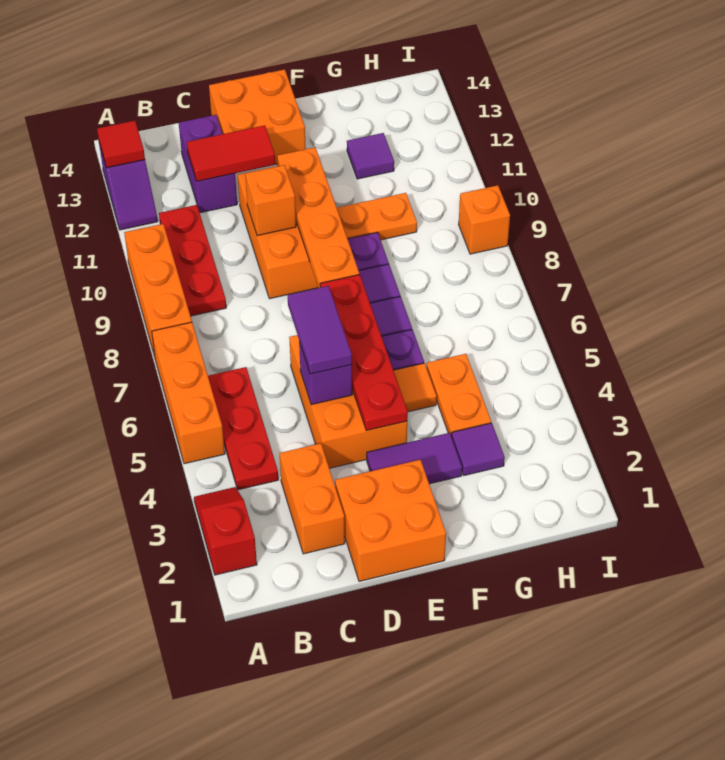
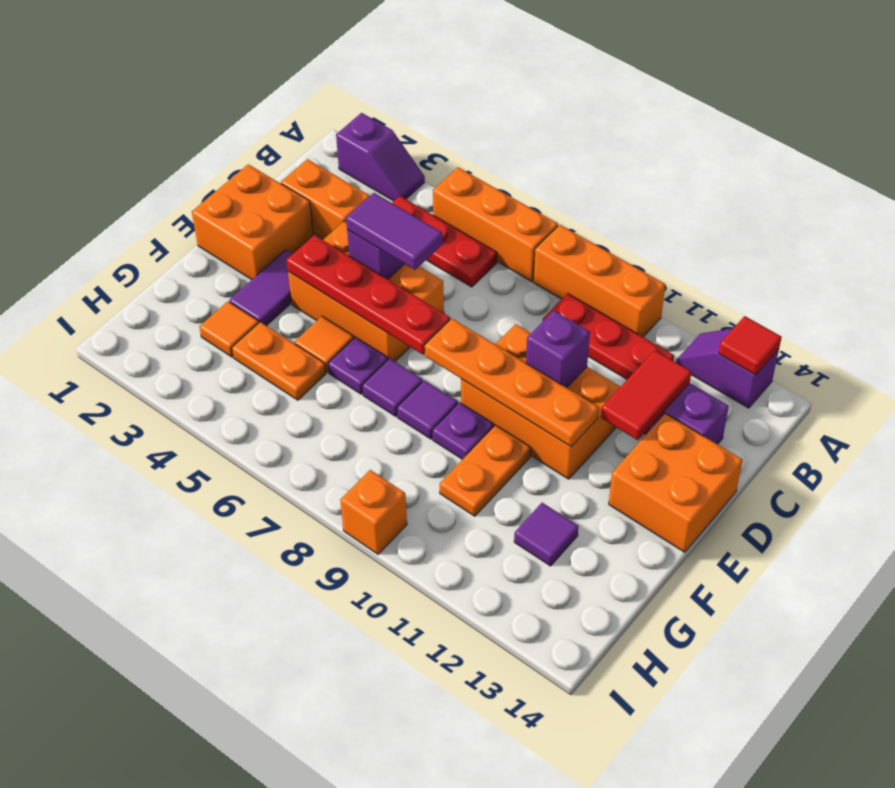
red 1x2 slope [194,487,257,575] -> purple 1x2 slope [336,113,425,201]
orange 1x1 brick [245,165,296,236] -> purple 1x1 brick [526,311,590,388]
purple 1x1 tile [452,423,505,475] -> orange 1x1 tile [199,301,259,357]

